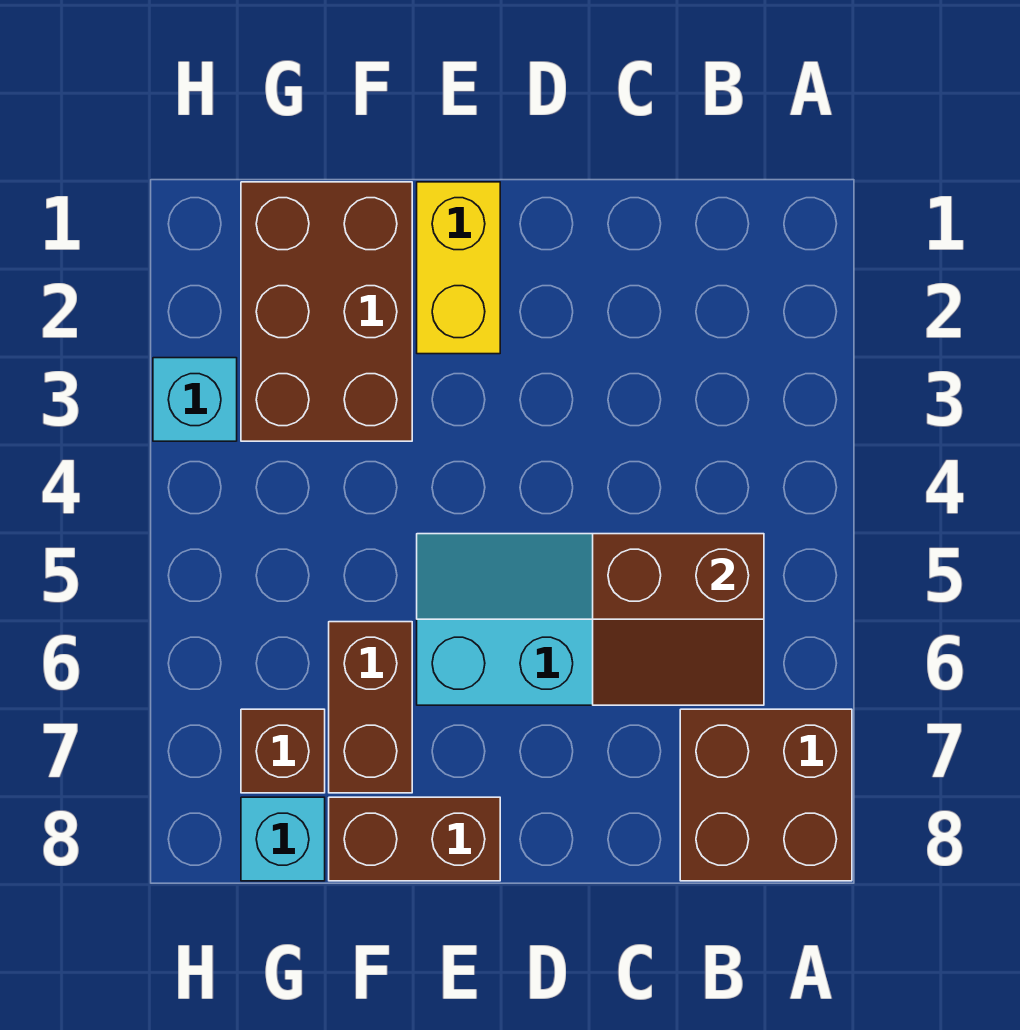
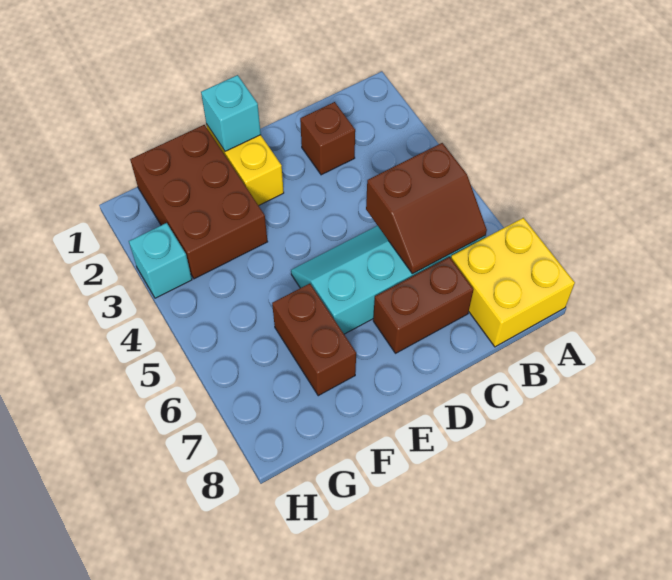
brown 2x2 brick [680,709,852,881] -> yellow 2x2 brick [451,218,575,347]
brown 1x2 brick [329,797,500,881] -> brown 1x2 brick moved to [373,257,474,353]
brown 1x1 brick [241,709,325,793] -> brown 1x1 brick moved to [300,102,355,175]
cyan 1x1 brick [241,797,325,881] -> cyan 1x1 brick moved to [201,75,261,151]

